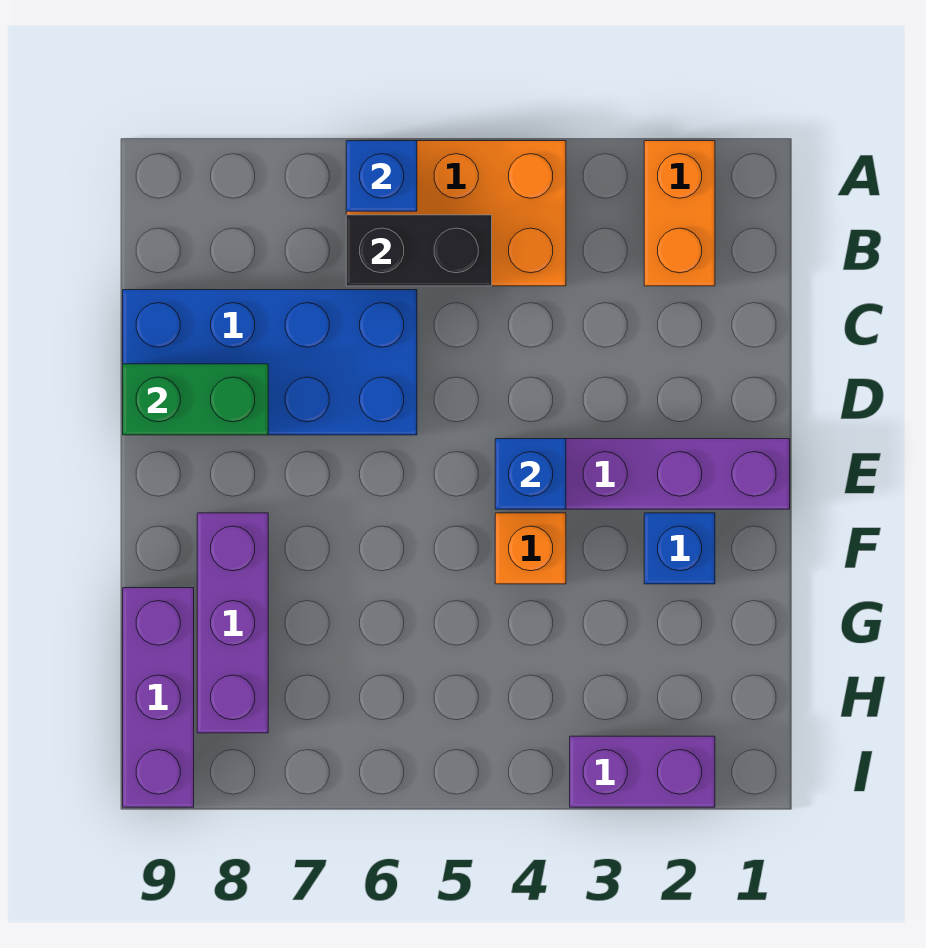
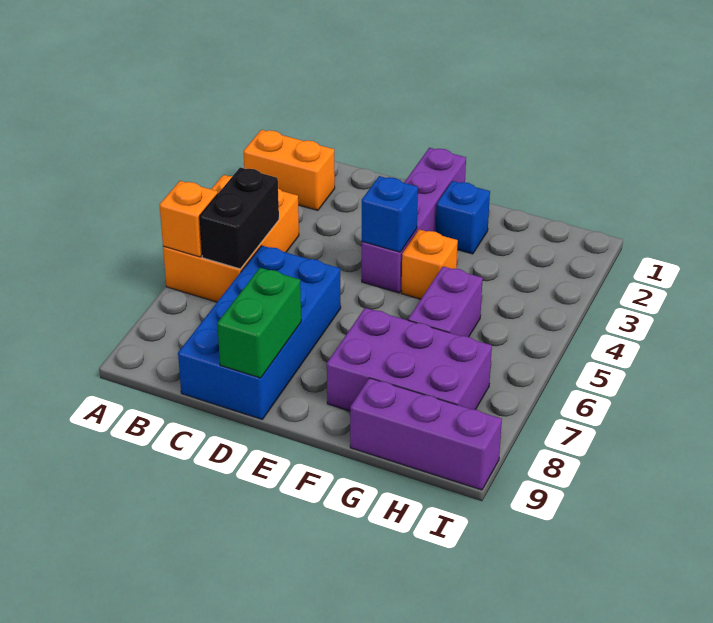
blue 1x1 brick [346,141,417,211] -> orange 1x1 brick [160,181,218,257]
purple 1x3 brick [197,513,268,733] -> purple 2x3 brick [327,308,492,411]
purple 1x2 brick [570,736,715,807] -> purple 1x2 brick moved to [408,267,483,337]

